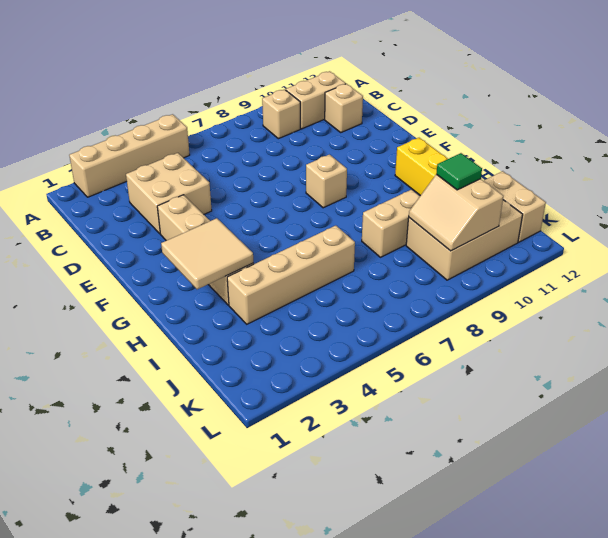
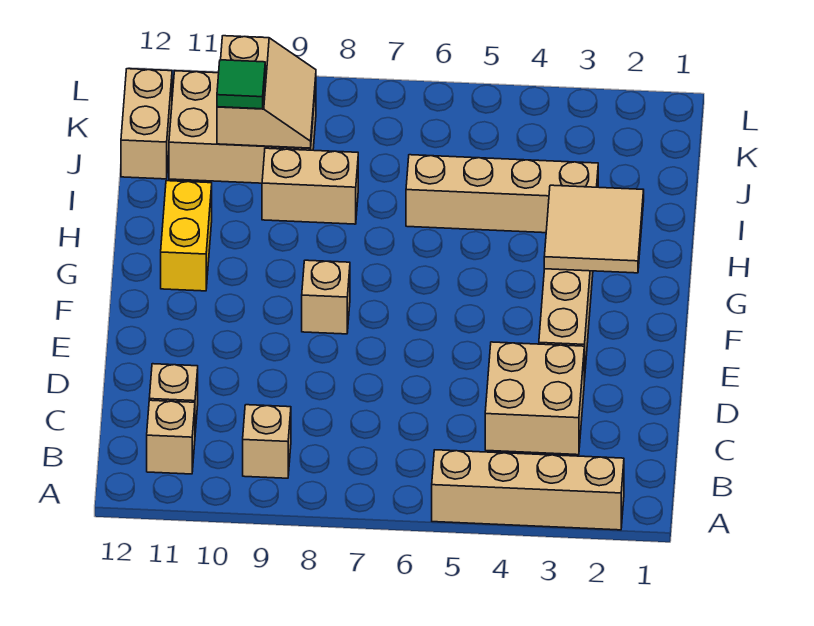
tan 1x2 brick [286,71,346,129] -> tan 1x1 brick [147,400,195,474]

